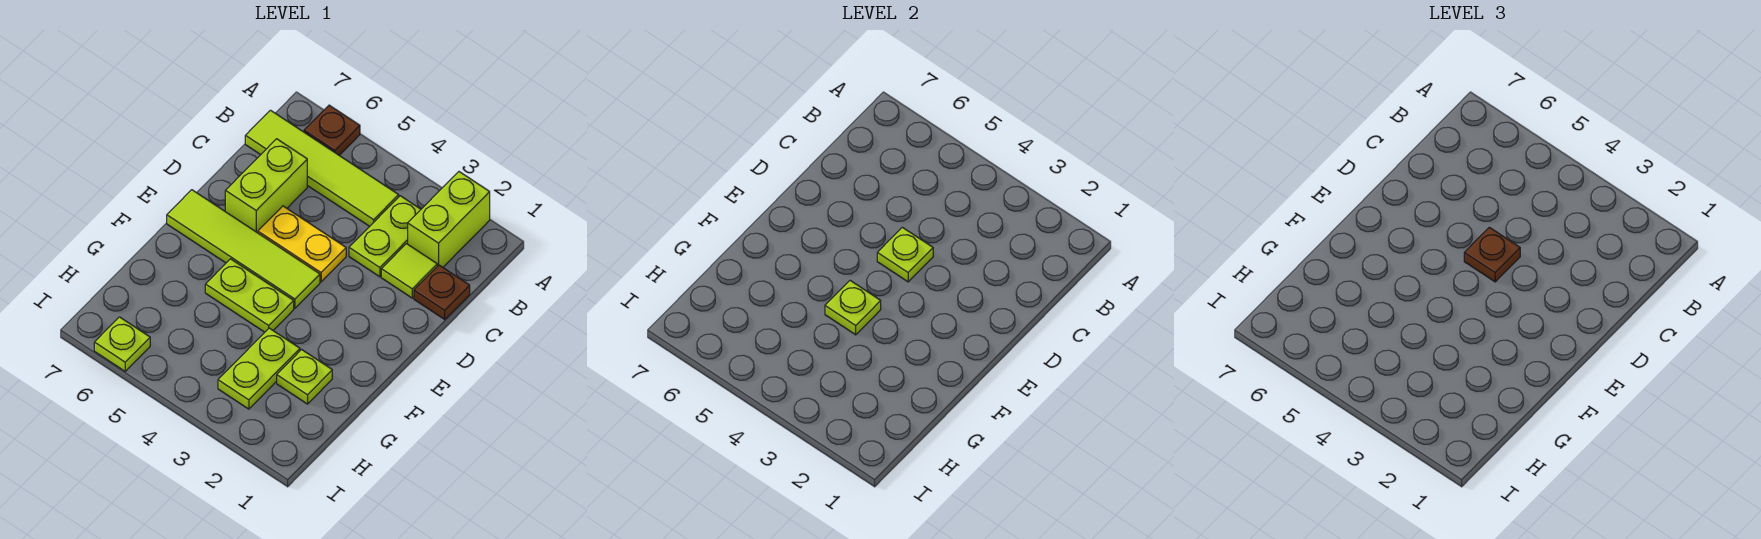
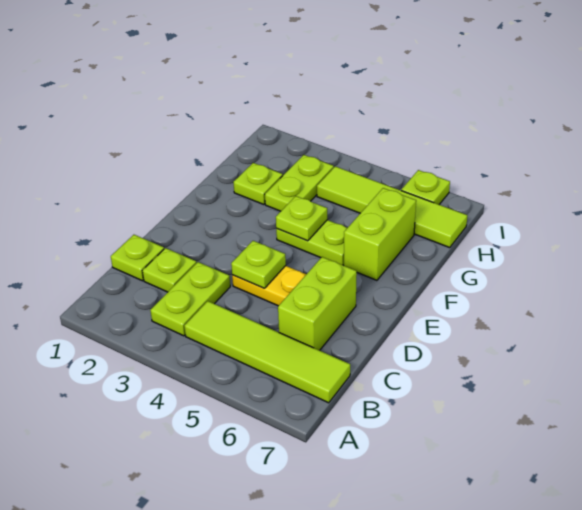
lime 1x2 brick [408,172,490,267] -> lime 1x2 brick moved to [344,188,416,280]
brown 1x1 plate [304,105,360,155] -> none
brown 1x1 plate [414,265,470,319] -> lime 1x1 plate [111,235,164,281]
lime 1x1 tile [381,244,437,298] -> lime 1x1 plate [143,248,196,292]
brown 1x1 plate [1464,227,1520,282] -> none
lime 1x4 tile [167,190,320,308] -> lime 1x4 tile moved to [317,166,467,248]

